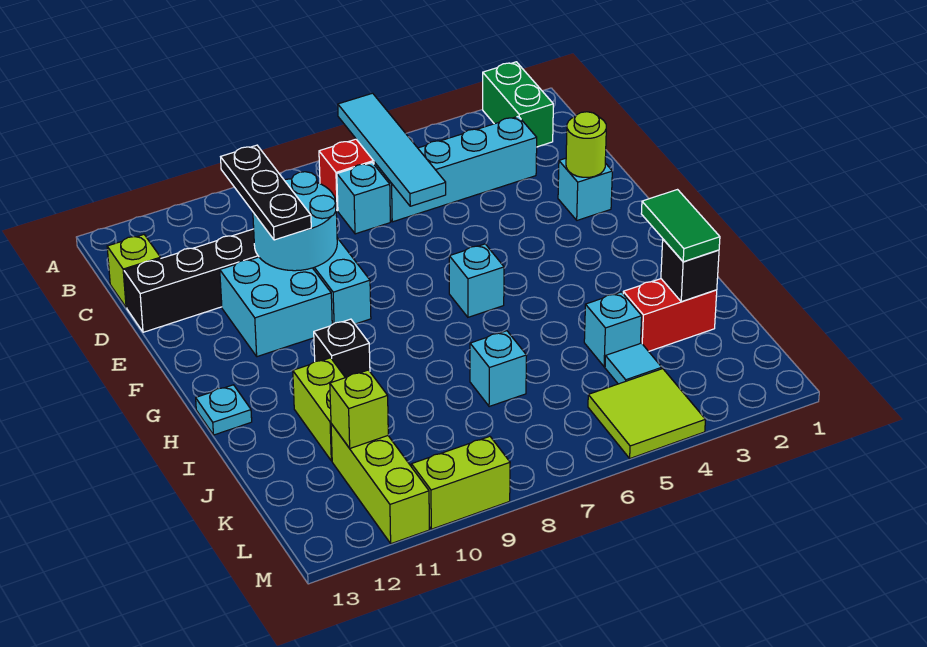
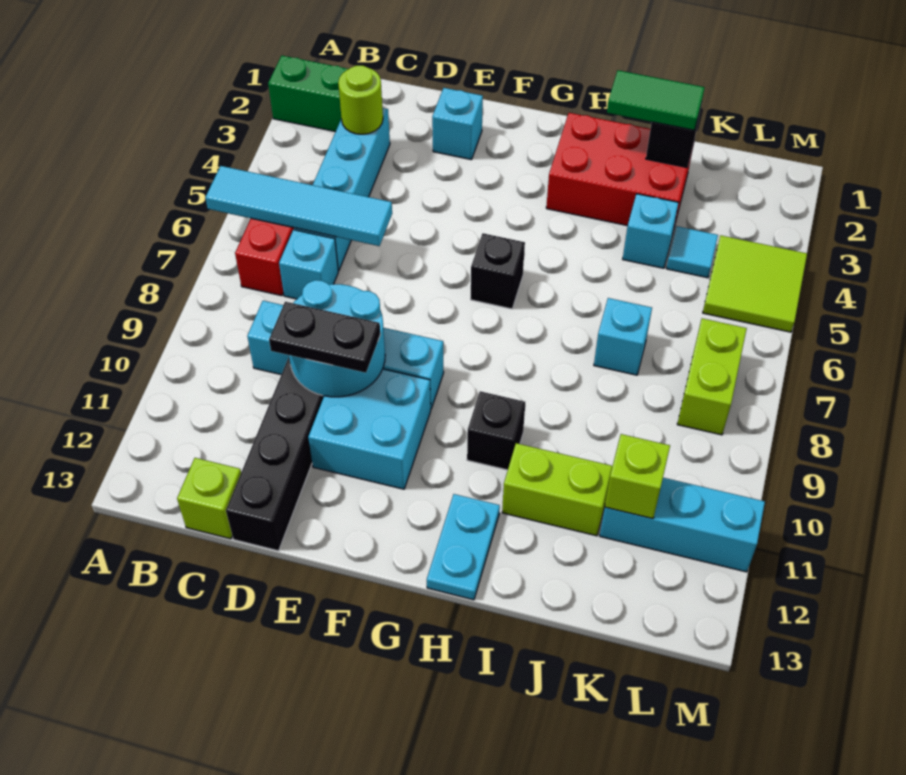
black 1x3 plate [221,145,311,240] -> black 1x2 plate [269,302,380,373]
lime 1x1 round brick [566,112,606,177] -> lime 1x1 round brick moved to [338,66,383,134]
cyan 1x1 brick [449,244,504,317] -> black 1x1 brick [471,233,525,309]
cyan 1x1 plate [196,385,252,435] -> cyan 1x2 plate [427,494,500,600]
red 1x2 brick [623,279,717,351] -> red 2x3 brick [546,113,694,231]
lime 1x3 brick [331,424,429,544] -> cyan 1x3 brick [600,478,765,572]
lime 1x2 brick [411,436,510,529] -> lime 1x2 brick moved to [677,318,747,435]

